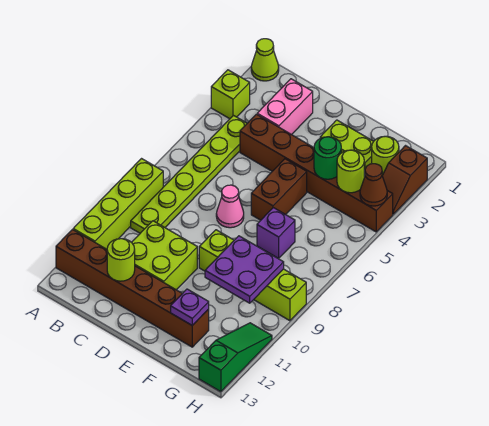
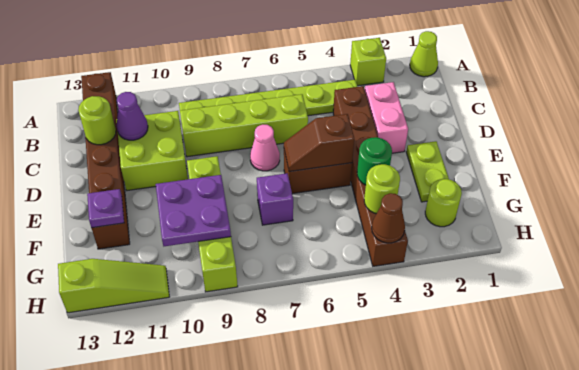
lime 1x4 brick [73,159,163,249] -> lime 1x4 brick moved to [180,94,308,157]
pink 1x2 brick [257,79,313,135] -> pink 1x2 brick turned to [365,82,408,153]
none -> purple 1x1 cone [117,92,148,140]
brown 1x2 slope [382,146,427,214] -> brown 1x2 slope moved to [284,114,354,172]
green 1x3 slope [199,323,272,392] -> lime 1x3 slope [58,259,169,313]

